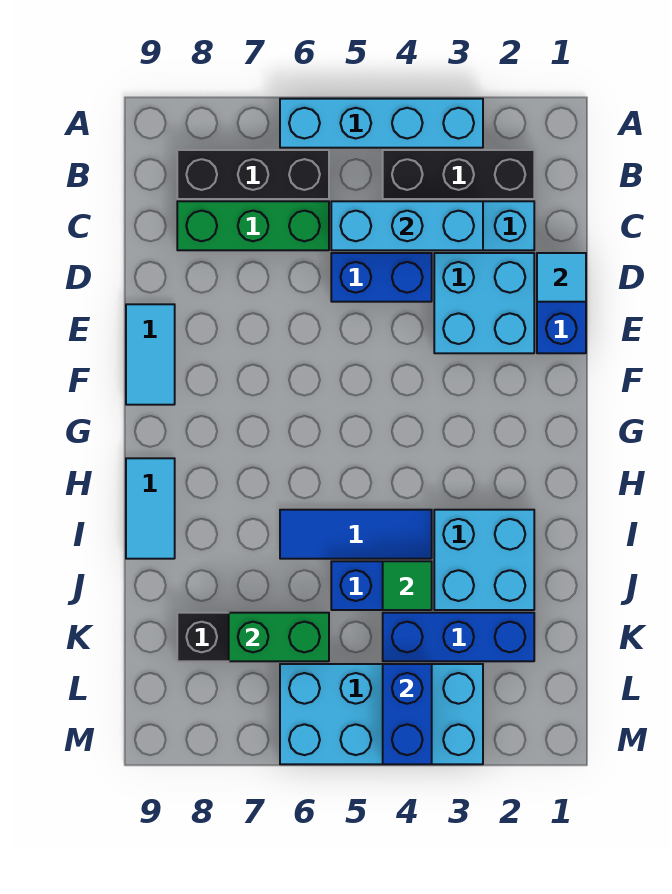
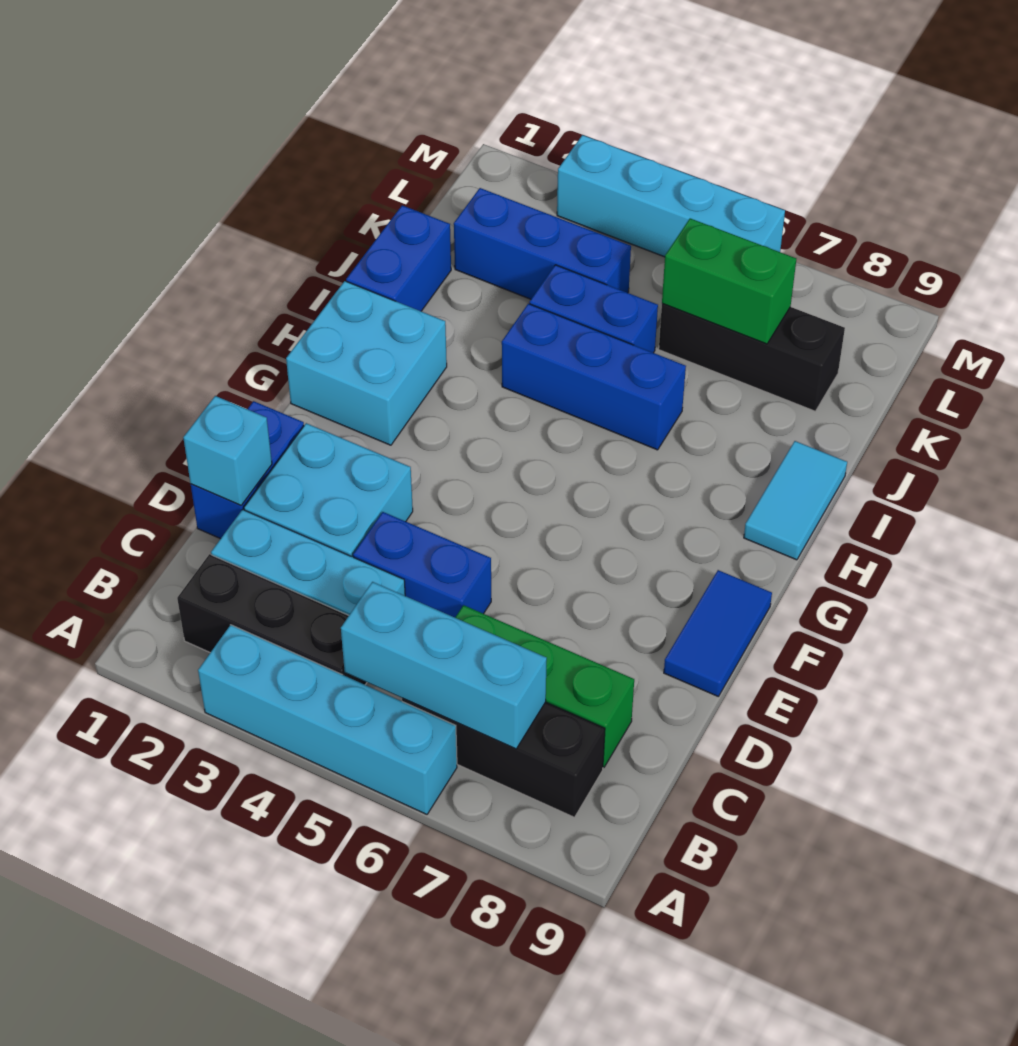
cyan 1x3 brick [331,201,483,250] -> cyan 1x3 brick moved to [341,582,547,749]
cyan 1x1 tile [537,253,586,302] -> cyan 1x1 brick [183,396,272,505]
cyan 1x2 tile [126,304,175,405] -> blue 1x2 tile [664,570,772,697]
cyan 2x2 brick [434,510,534,610] -> cyan 2x2 brick moved to [286,281,447,445]
blue 1x3 tile [280,510,432,559] -> blue 1x3 brick [502,304,686,450]
green 1x1 tile [383,561,432,610] -> none
cyan 2x4 brick [280,664,483,764] -> cyan 1x4 brick [557,135,785,257]
blue 1x2 brick [383,664,432,764] -> blue 1x2 brick moved to [346,205,451,311]

